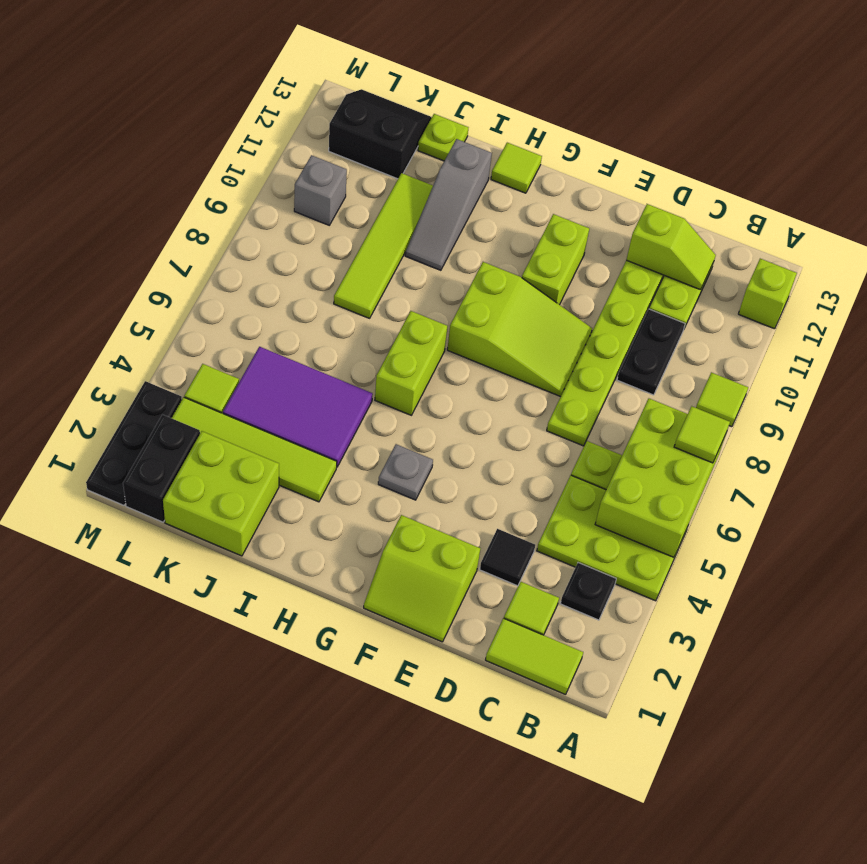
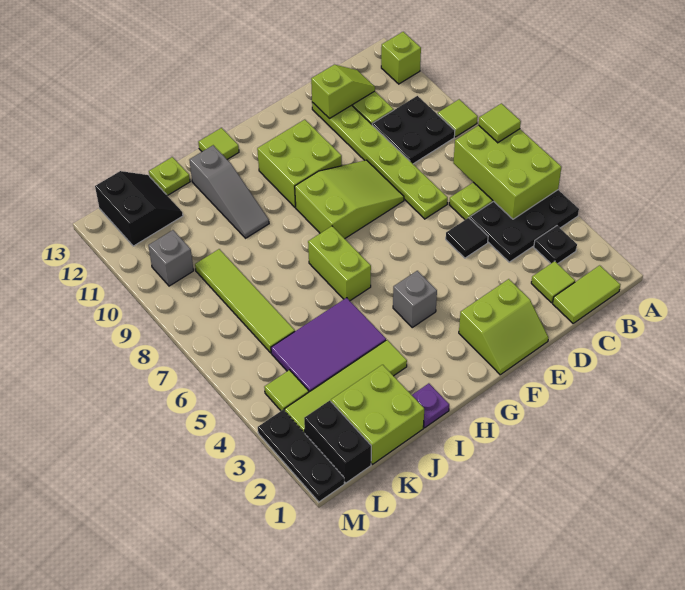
lime 2x3 plate [537,475,687,601] -> black 2x3 plate [470,190,579,262]
black 1x2 plate [617,309,685,395] -> black 2x2 plate [372,96,455,164]
black 1x1 tile [480,529,535,586] -> black 1x1 tile moved to [446,218,488,258]
lime 1x2 brick [522,214,589,305] -> lime 2x2 brick [257,120,342,207]
grey 1x1 plate [378,444,433,500] -> grey 1x1 brick [393,271,437,327]
none -> purple 1x1 plate [412,383,449,428]
lime 1x4 tile [334,173,433,318] -> lime 1x4 tile moved to [195,249,295,353]
black 2x2 slope [329,89,432,179] -> black 2x2 slope turned to [95,171,183,246]

